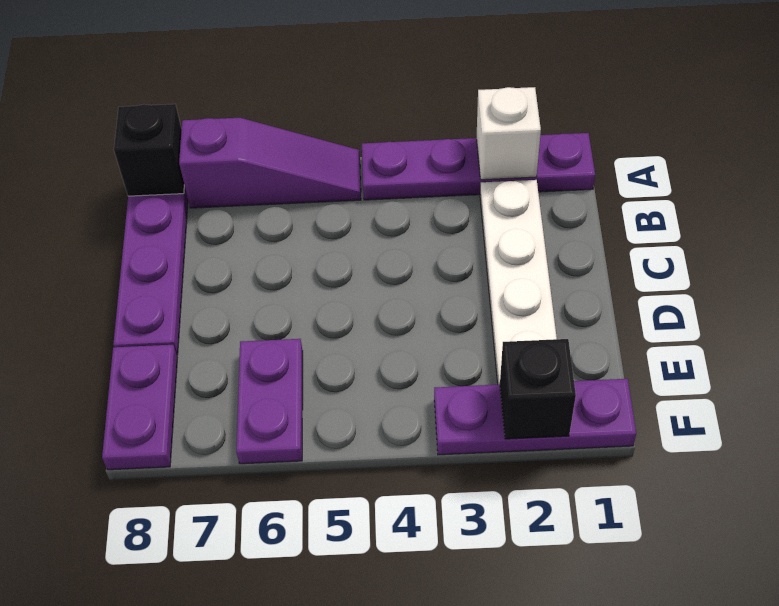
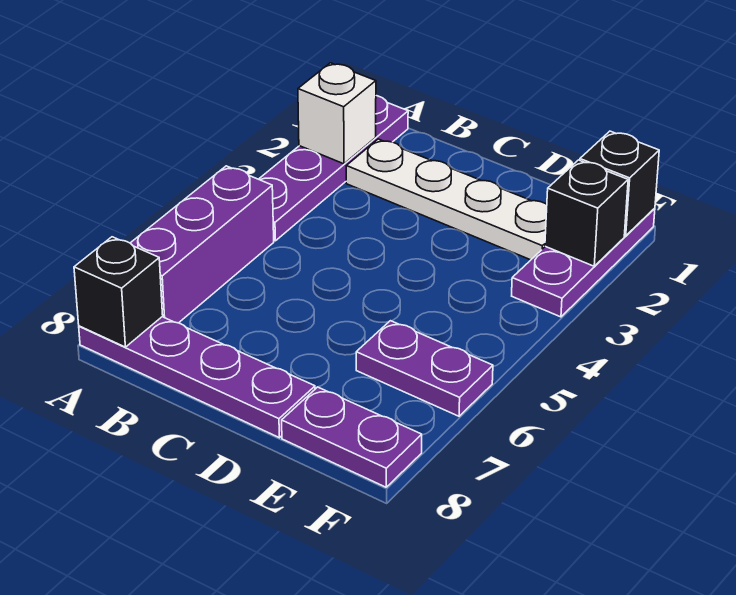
purple 1x3 slope [179,118,361,208] -> purple 1x3 brick [131,166,274,323]
none -> black 1x1 brick [580,131,659,236]

